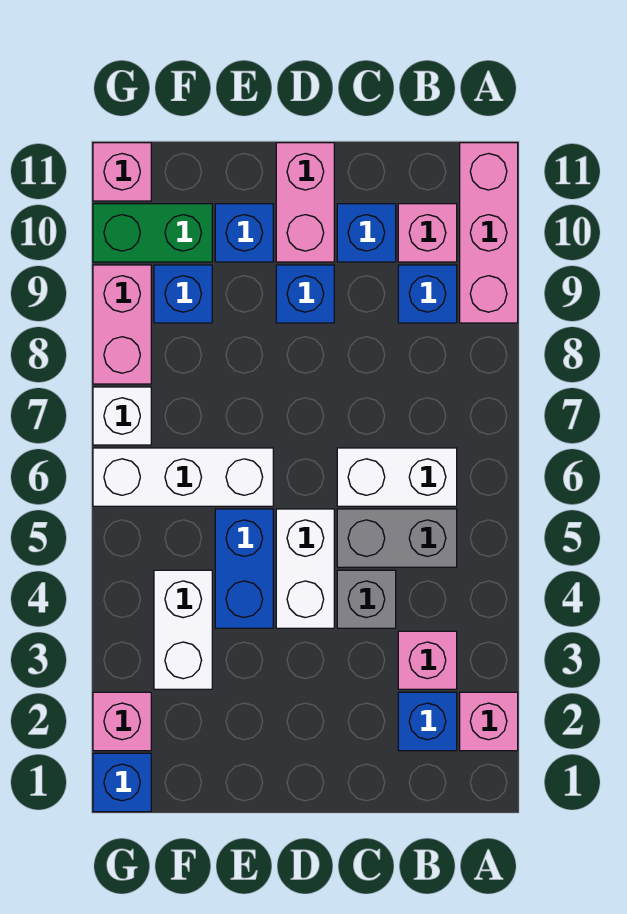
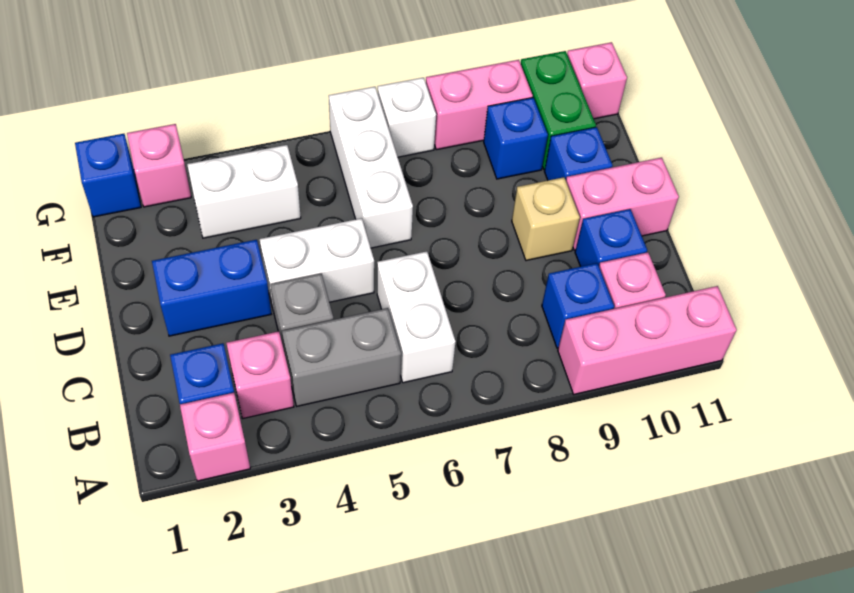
grey 1x2 brick [337,509,457,567] -> grey 1x2 brick turned to [282,308,401,406]
blue 1x1 brick [276,265,334,323] -> tan 1x1 brick [512,177,580,261]
blue 1x2 brick [215,509,273,628] -> blue 1x2 brick moved to [152,240,271,336]

